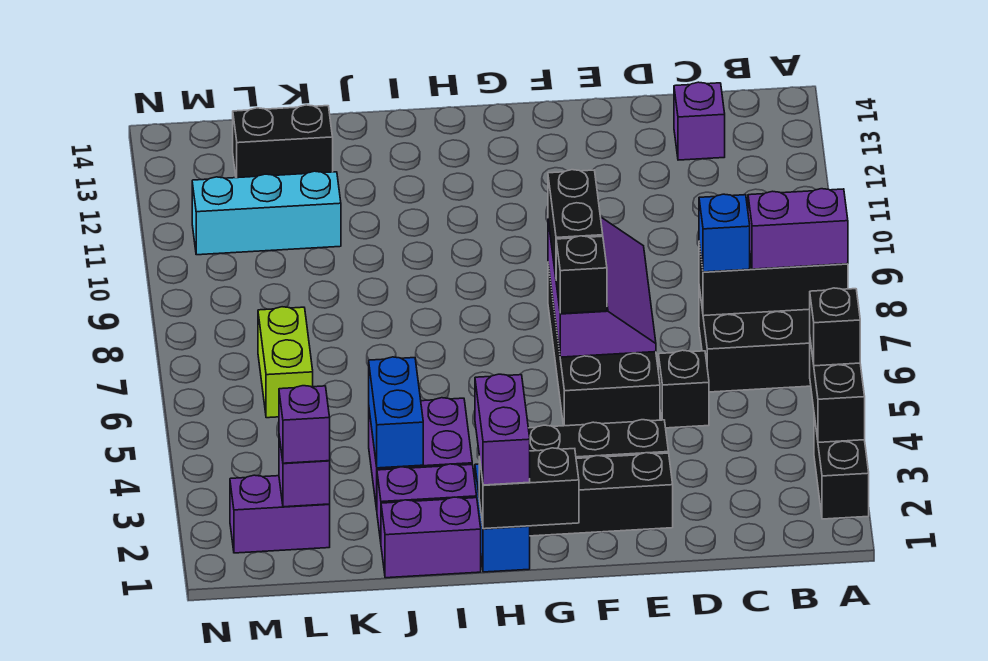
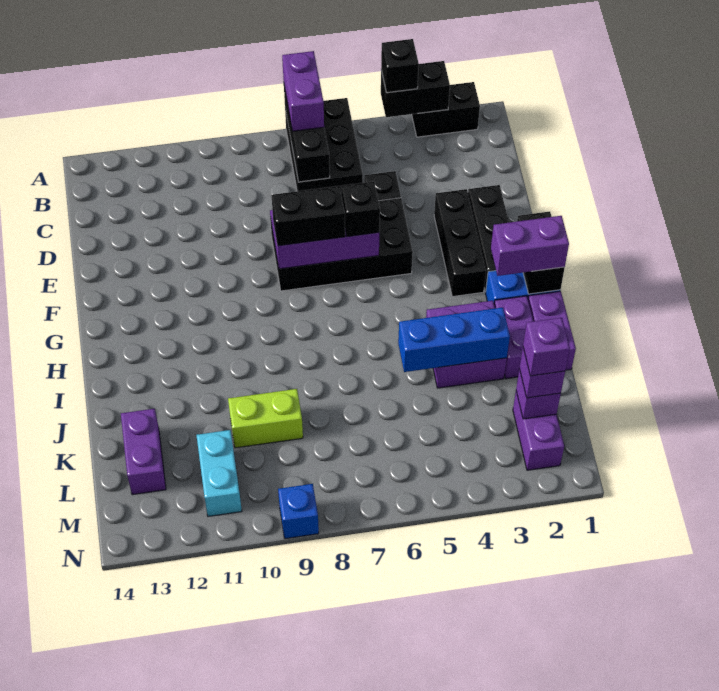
blue 1x1 brick [699,194,750,272] -> blue 1x1 brick moved to [278,484,319,539]
purple 1x1 brick [674,82,725,160] -> purple 1x1 brick moved to [523,318,570,376]
blue 1x2 brick [369,357,423,468] -> blue 1x3 brick [398,308,510,372]
cyan 1x3 brick [192,171,341,255] -> cyan 1x2 brick [196,430,242,516]
black 1x2 brick [233,105,333,178] -> purple 1x2 brick [121,409,166,495]
lime 1x2 brick [258,307,313,418] -> lime 1x2 brick moved to [228,389,303,448]

